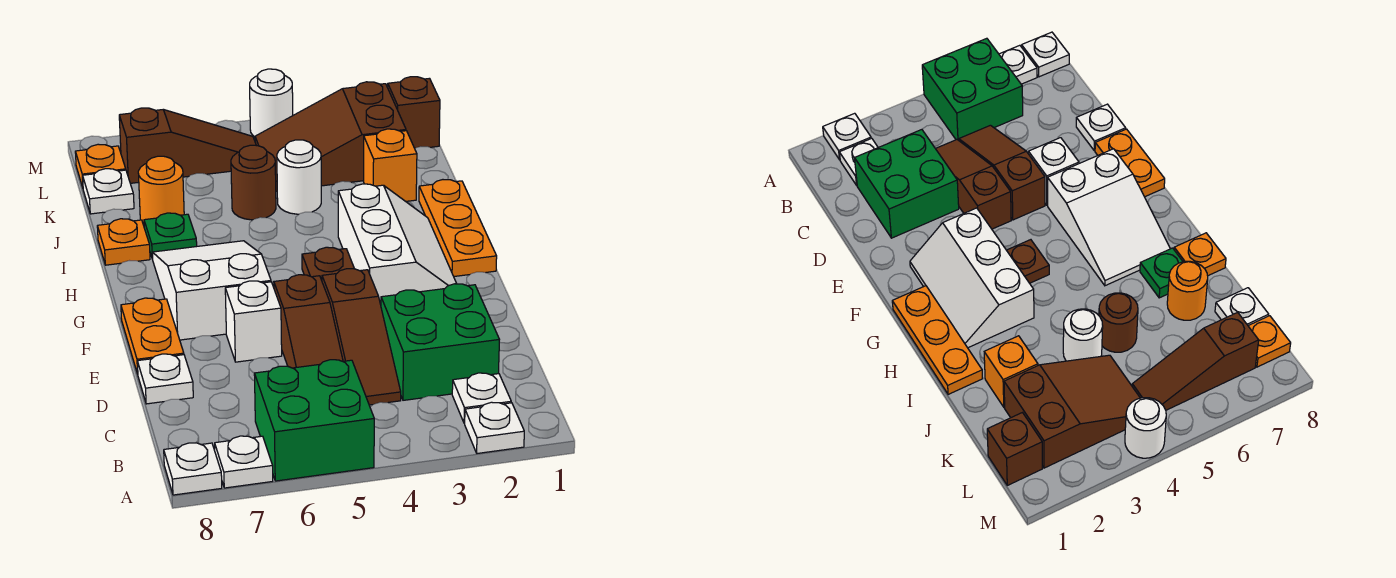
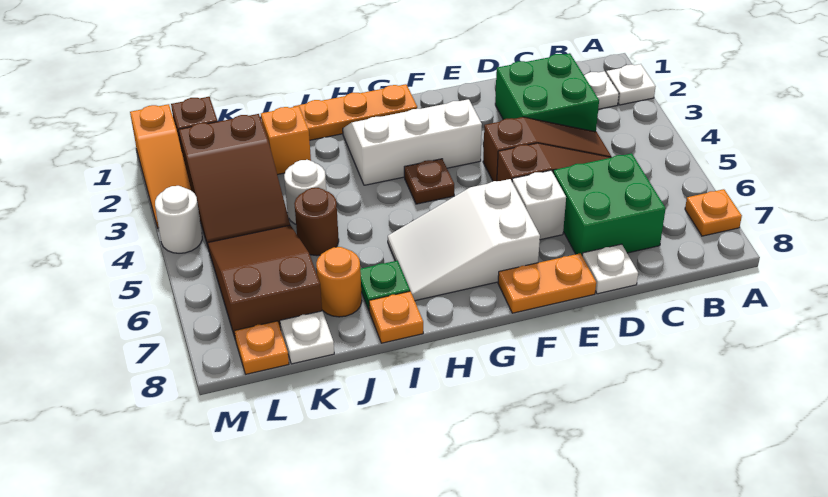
green 2x2 brick [254,360,374,481] -> green 2x2 brick moved to [553,153,666,255]
white 1x1 plate [215,436,273,488] -> orange 1x1 plate [685,189,742,236]
white 1x1 plate [164,443,222,495] -> none
brown 1x3 slope [119,108,256,183] -> brown 2x3 slope [208,225,322,340]
none -> orange 1x3 slope [130,104,191,228]

